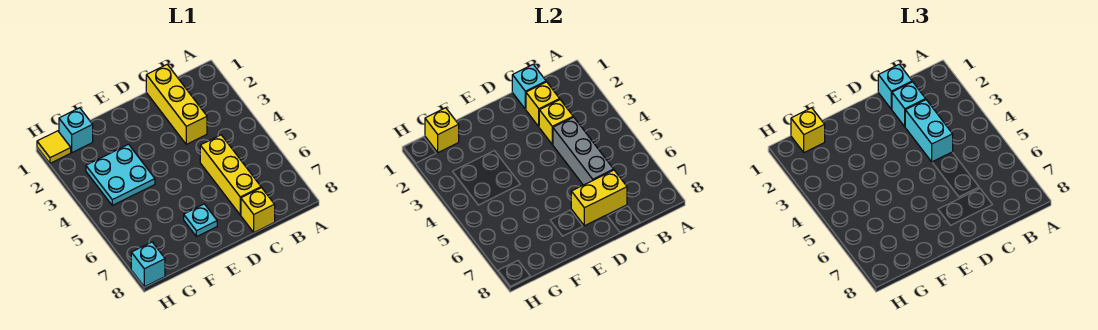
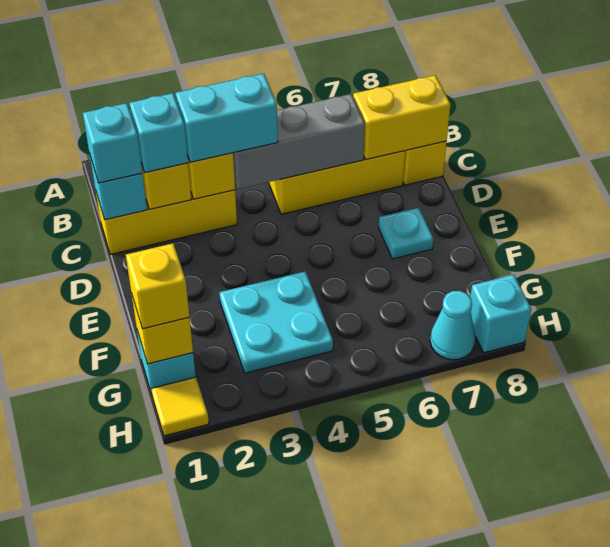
yellow 1x2 brick [571,170,627,226] -> yellow 1x2 brick turned to [353,75,451,160]
none -> cyan 1x1 cone [430,291,475,360]

